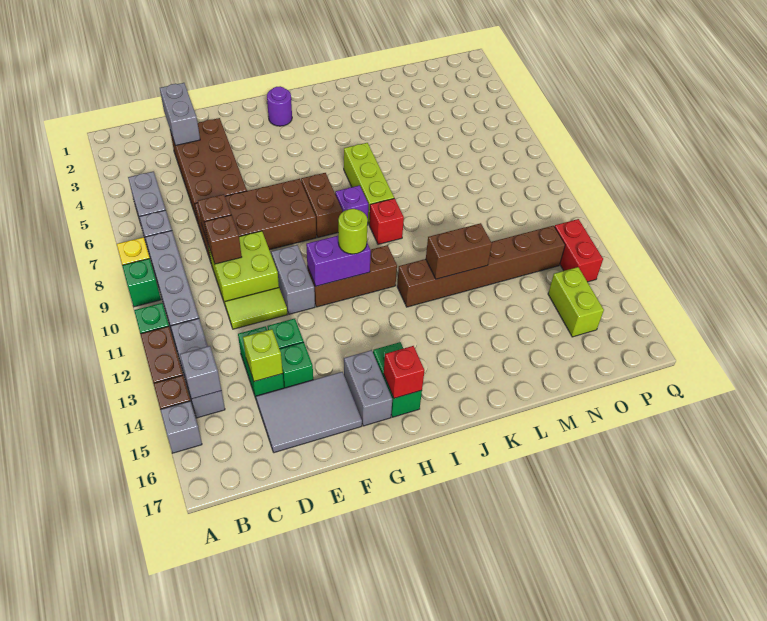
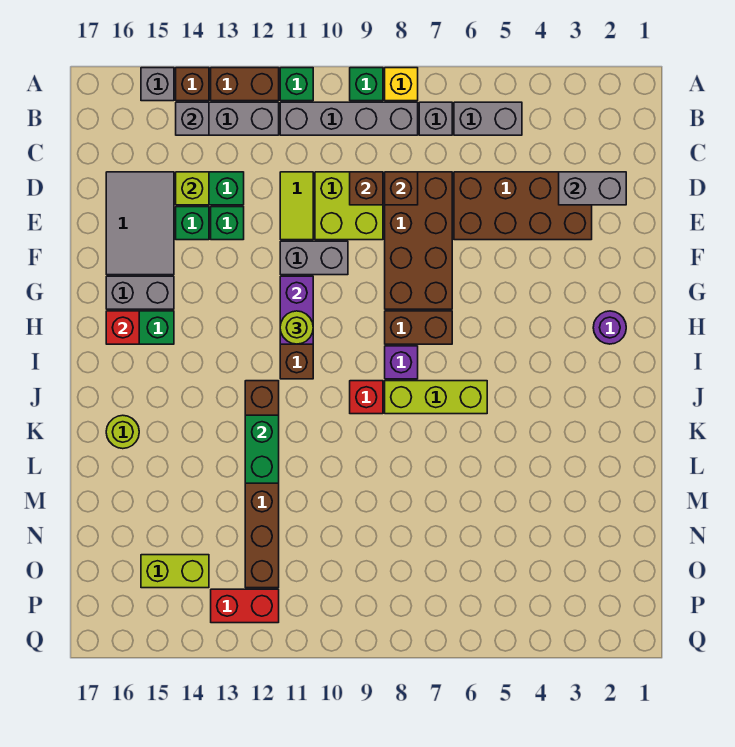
brown 1x2 brick [426,223,492,279] -> green 1x2 brick [245,415,279,483]
none -> lime 1x1 round brick [106,415,139,449]

